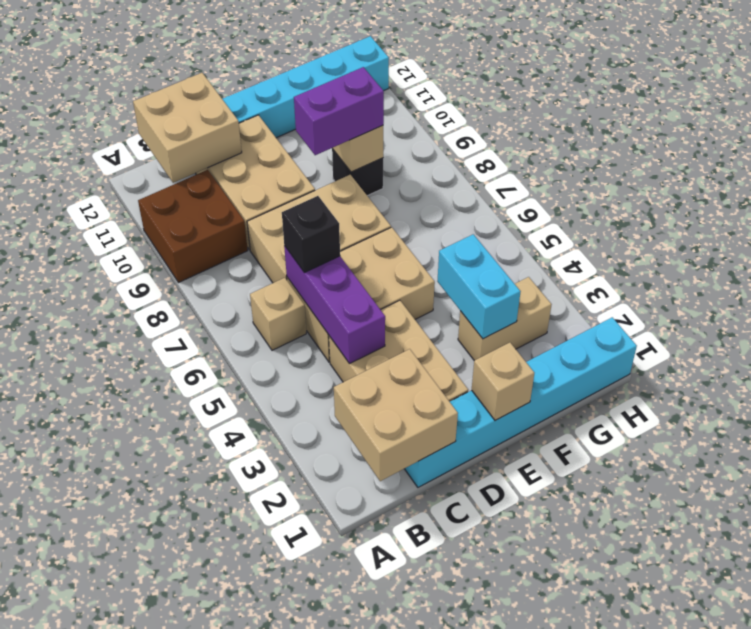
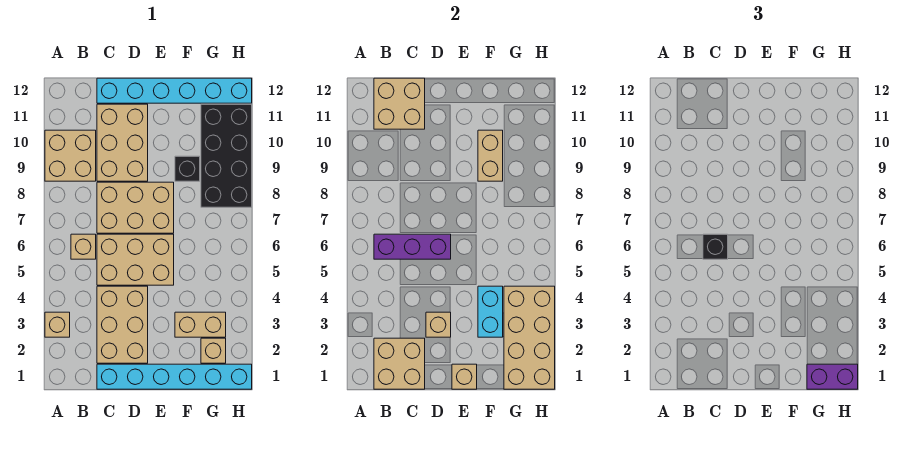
none -> tan 1x1 brick [45,312,70,337]
brown 2x2 brick [138,170,248,283] -> tan 2x2 brick [45,130,96,181]
purple 1x3 brick [284,246,385,364] -> purple 1x3 brick turned to [374,234,451,259]
none -> tan 1x1 brick [426,312,451,337]
purple 1x2 brick [294,67,384,155] -> purple 1x2 brick moved to [807,364,858,389]
none -> tan 2x4 brick [504,286,555,389]
none -> tan 1x1 brick [201,338,226,363]
none -> black 2x4 brick [201,104,252,207]

